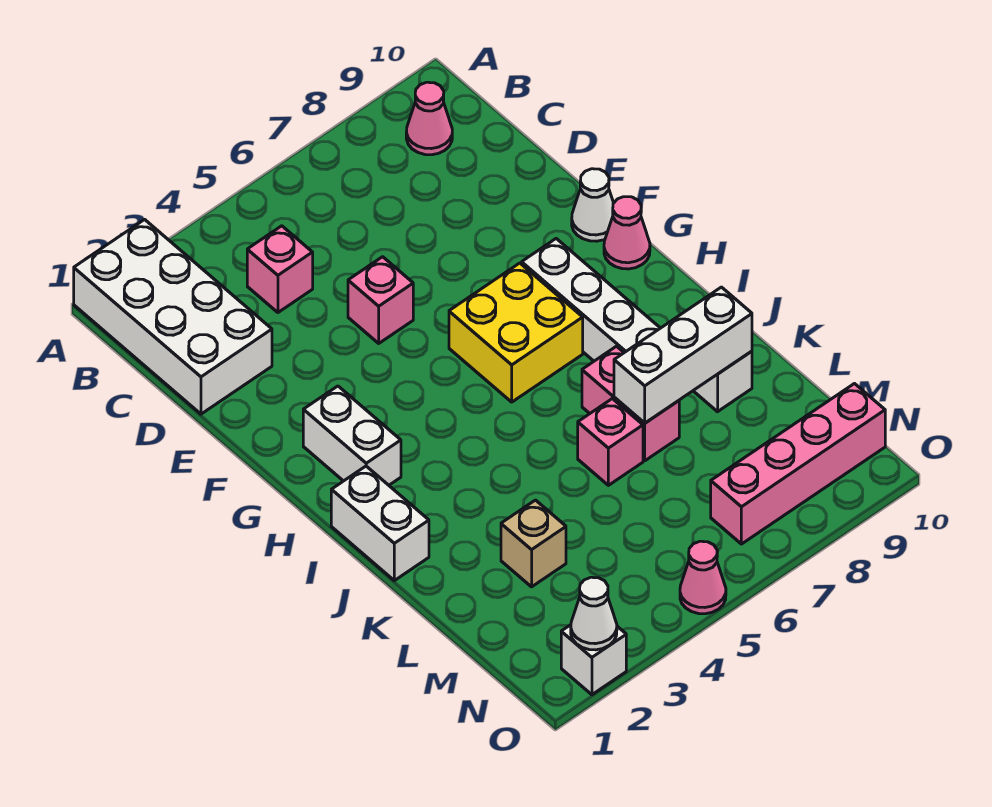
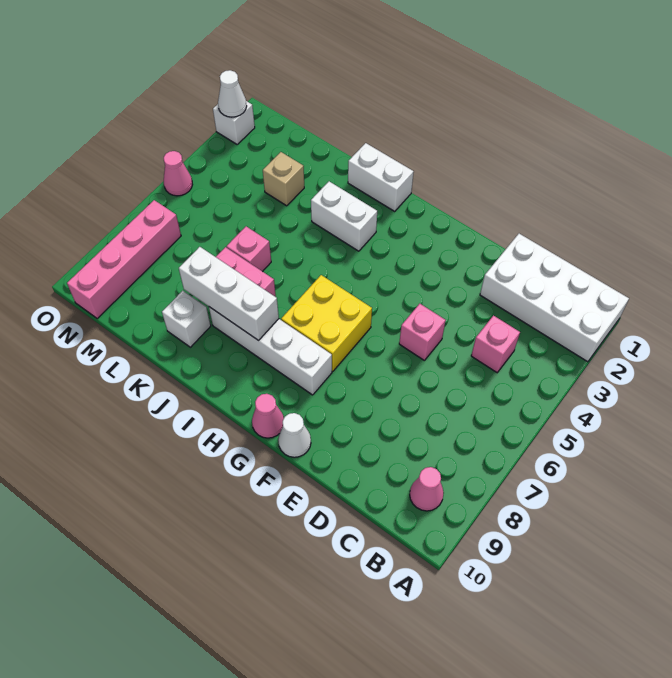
white 1x2 brick [303,386,401,485] -> white 1x2 brick moved to [311,181,377,251]
white 1x3 brick [614,287,752,423] -> white 1x3 brick turned to [179,247,279,341]

